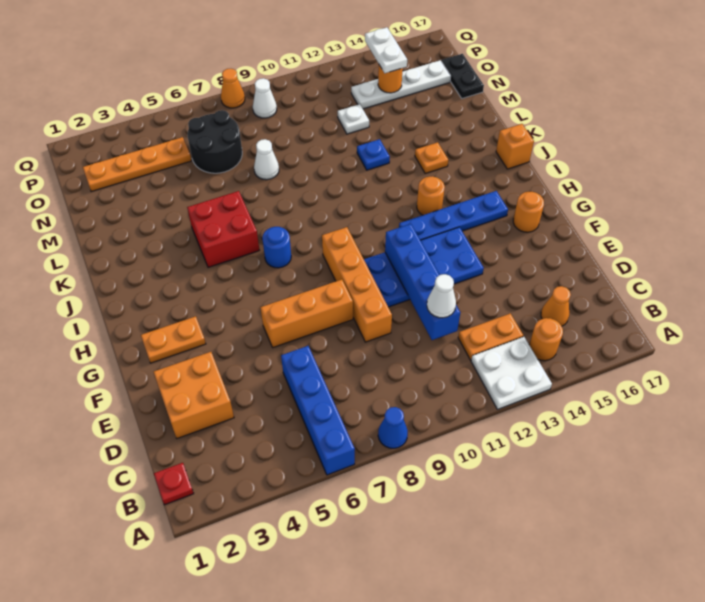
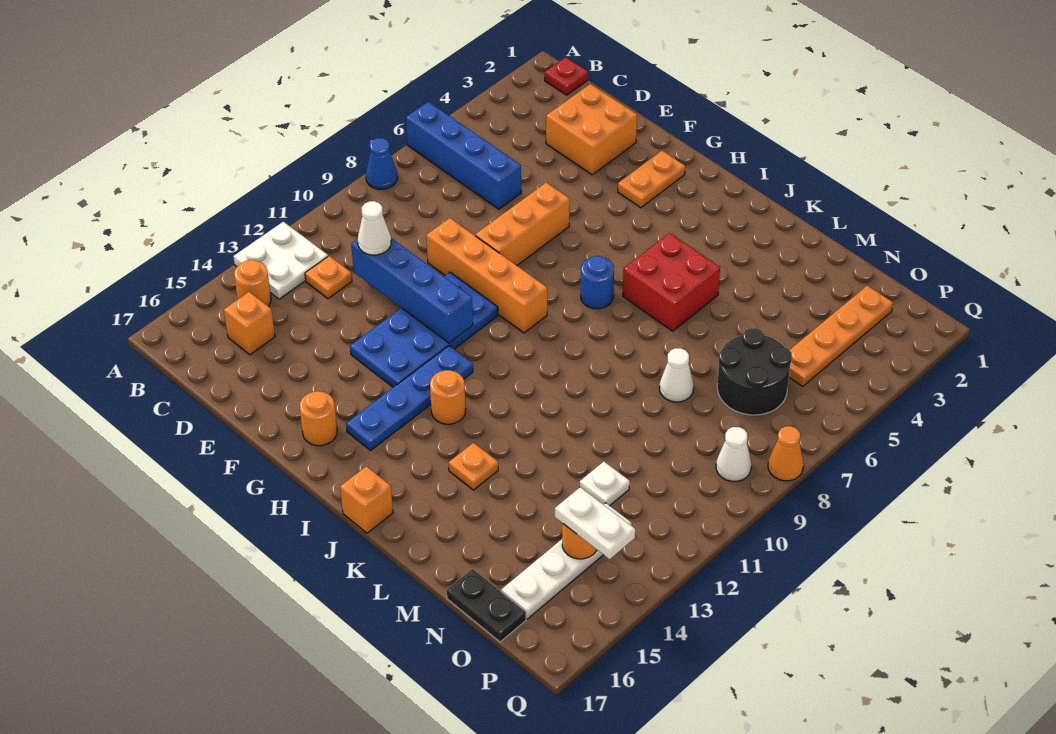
orange 1x2 plate [458,313,523,360] -> orange 1x1 plate [305,256,352,298]
orange 1x1 cone [541,286,571,326] -> orange 1x1 brick [224,292,275,355]
blue 1x1 plate [357,139,390,170] -> none

